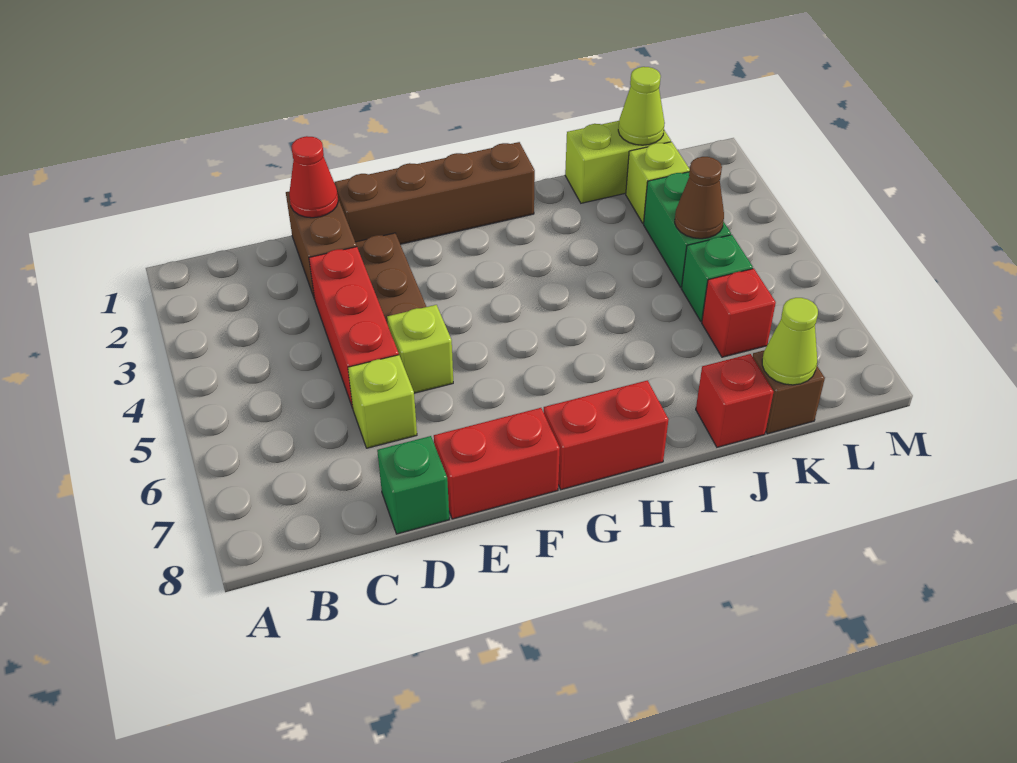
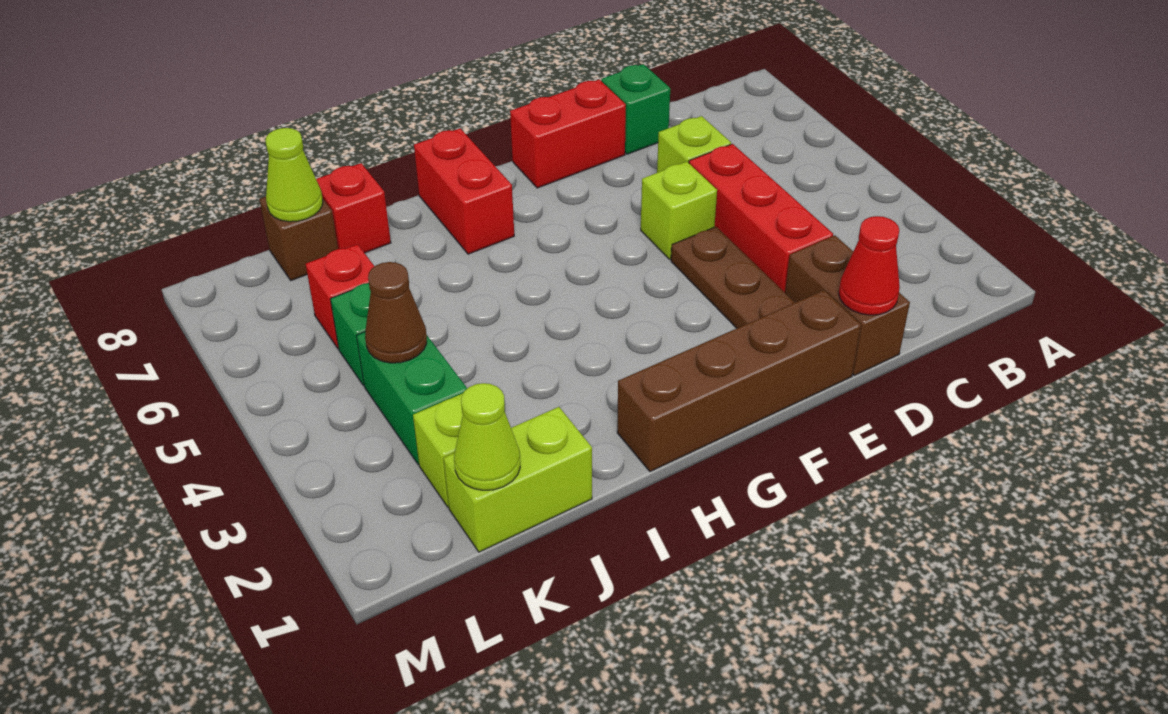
red 1x2 brick [544,380,669,490] -> red 1x2 brick turned to [414,128,514,254]

